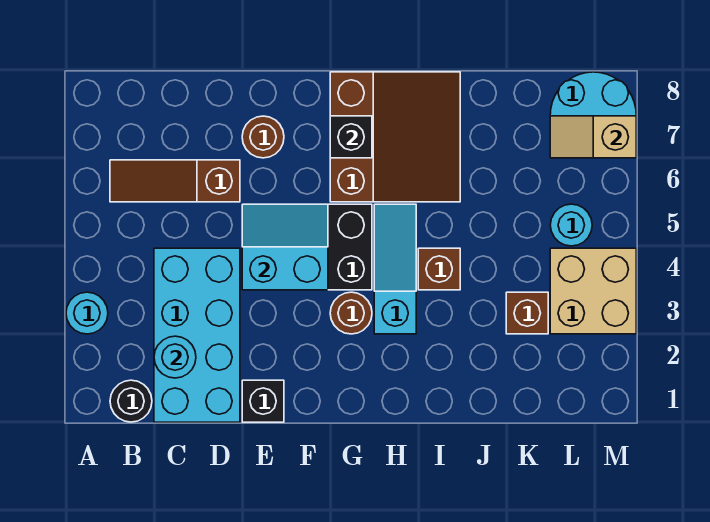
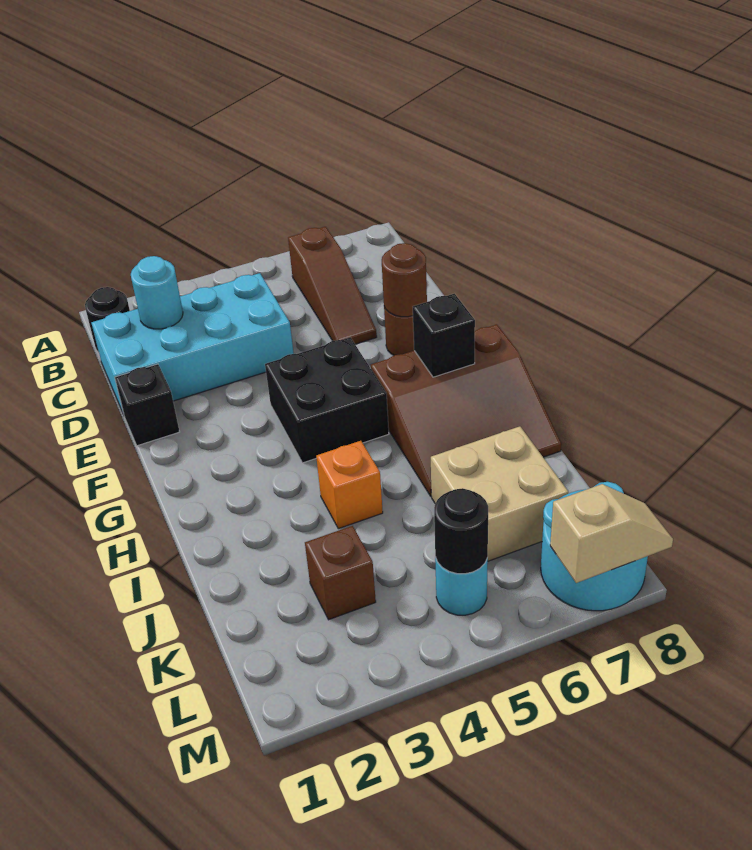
cyan 1x1 round brick [66,292,108,334] -> none
brown 1x3 slope [110,160,240,202] -> brown 1x3 slope turned to [288,227,377,344]
cyan 2x2 slope [242,204,328,290] -> none
brown 1x1 round brick [330,292,372,334] -> brown 1x1 round brick moved to [382,243,427,317]
cyan 1x3 slope [374,204,416,334] -> none
brown 1x1 brick [418,248,460,290] -> orange 1x1 brick [316,441,383,529]
tan 2x2 brick [550,248,636,334] -> tan 2x2 brick moved to [431,426,568,561]
none -> black 1x1 round brick [434,488,488,574]
tan 1x2 slope [550,116,636,158] -> tan 1x2 slope turned to [550,484,673,583]

